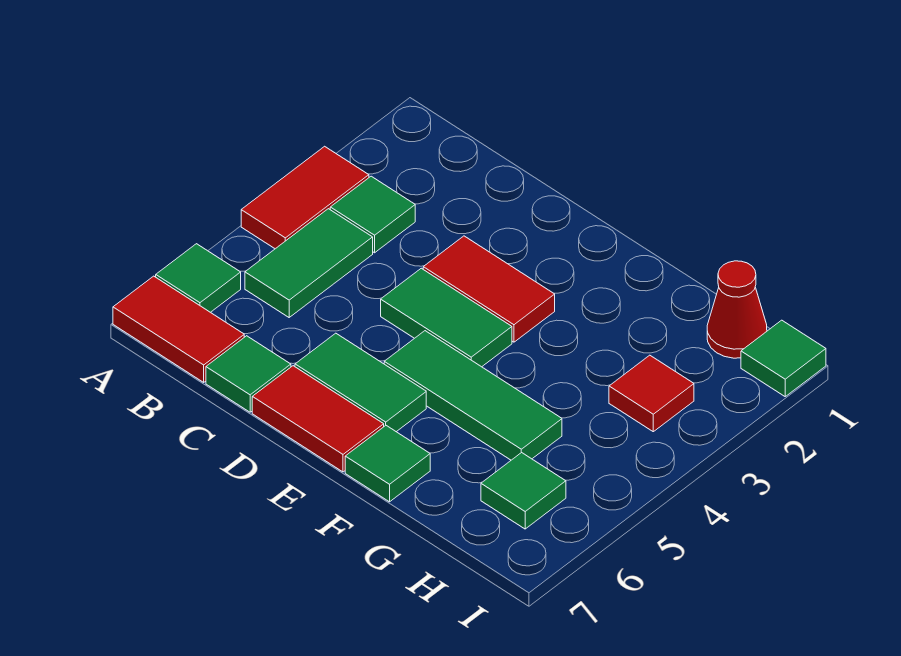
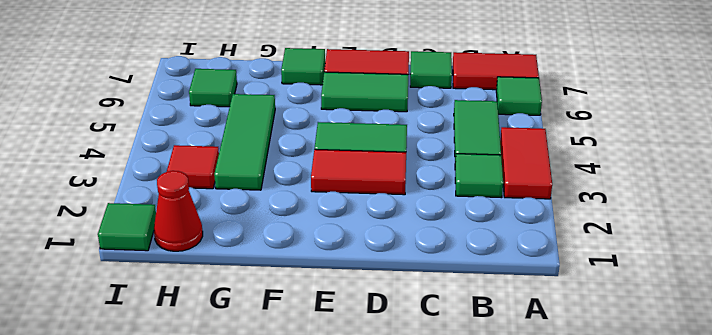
green 1x3 tile [384,331,562,460] -> green 1x3 tile turned to [214,94,275,190]

